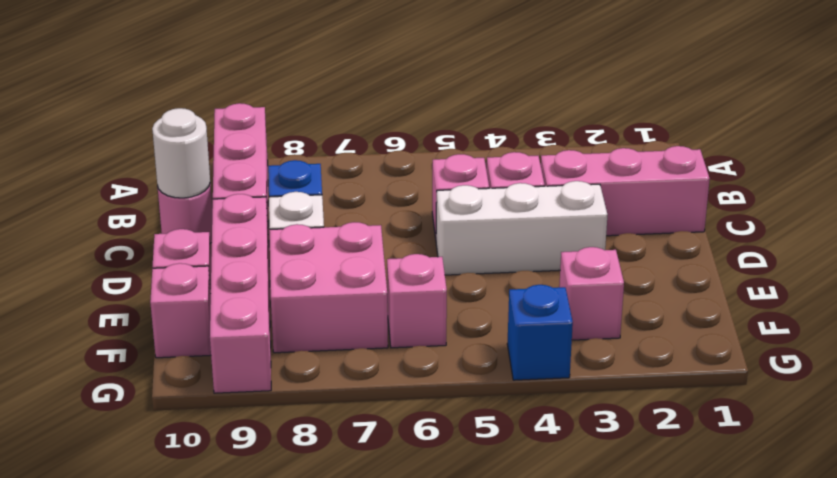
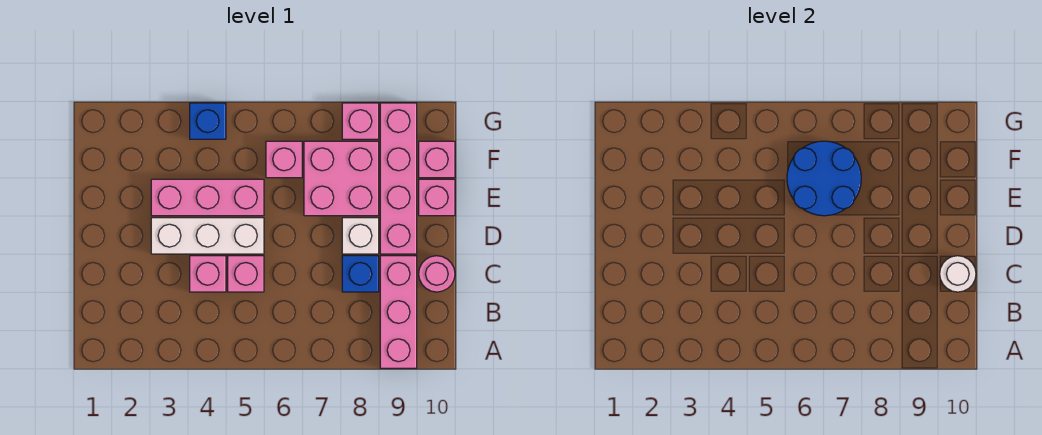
pink 1x3 brick [541,146,710,236] -> pink 1x3 brick moved to [151,179,264,216]
none -> blue 2x2 round brick [787,141,861,216]
pink 1x1 brick [559,247,624,340] -> pink 1x1 brick moved to [342,103,379,139]

